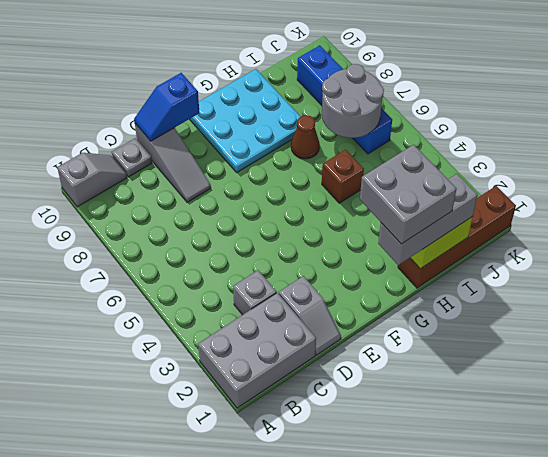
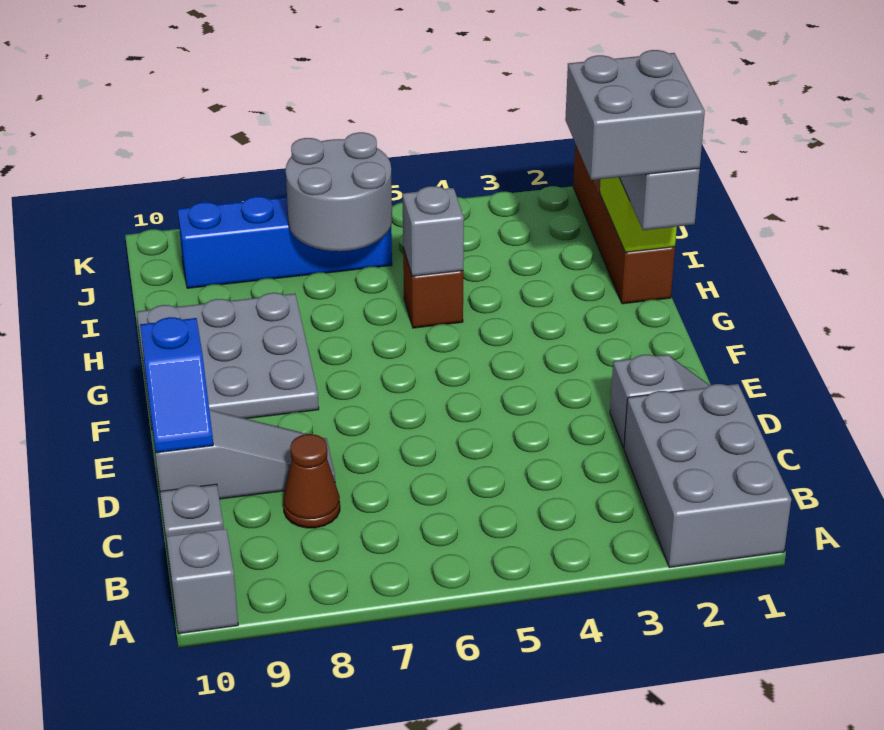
grey 1x1 brick [233,270,277,315] -> grey 1x1 brick moved to [402,186,464,276]
cyan 3x3 plate [190,69,301,172] -> grey 3x3 plate [137,293,319,430]
brown 1x1 cone [291,115,319,159] -> brown 1x1 cone moved to [283,434,340,528]

